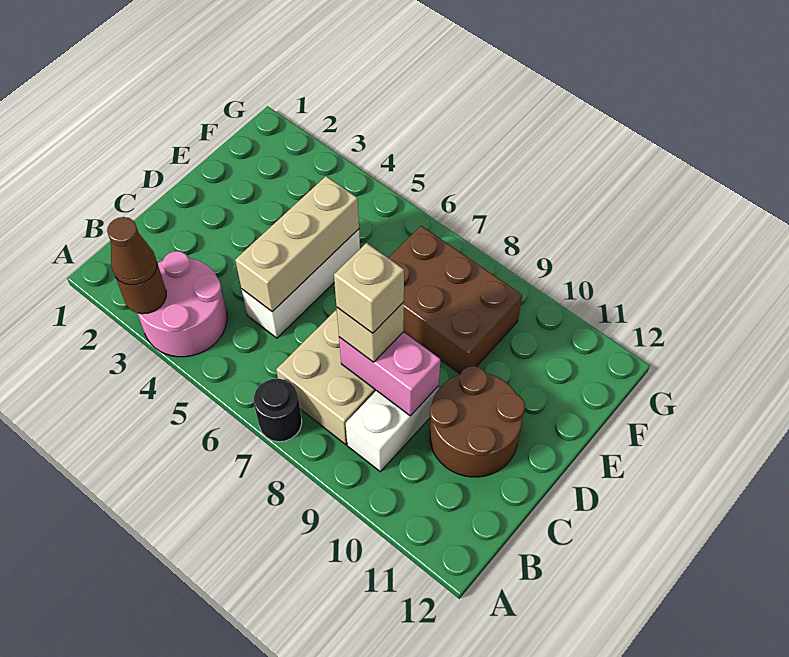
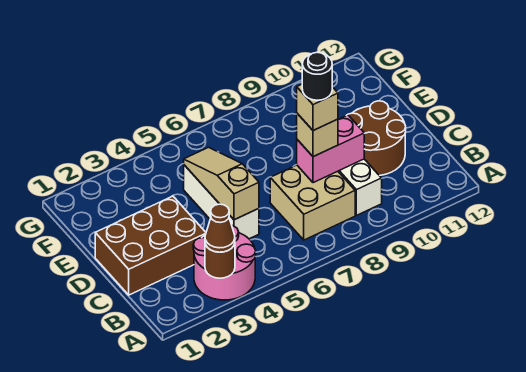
black 1x1 round brick [254,379,302,442] -> black 1x1 round brick moved to [302,52,332,100]
tan 1x3 brick [235,176,359,312] -> tan 1x3 slope [184,147,259,220]
brown 2x3 brick [389,226,522,374] -> brown 2x3 brick moved to [95,196,206,295]

